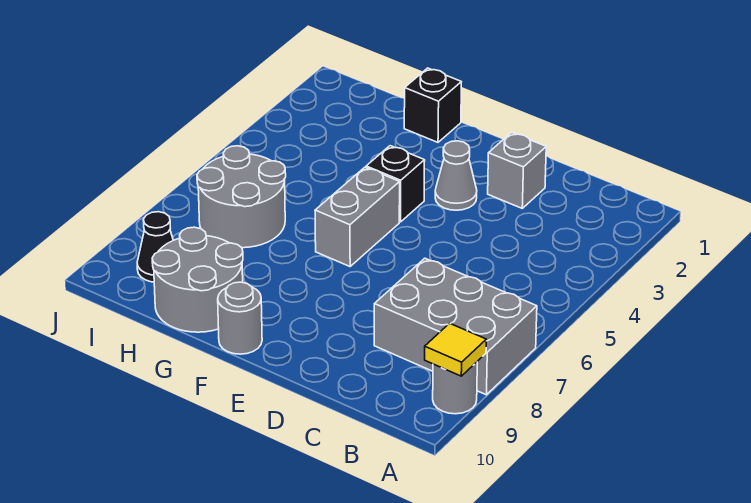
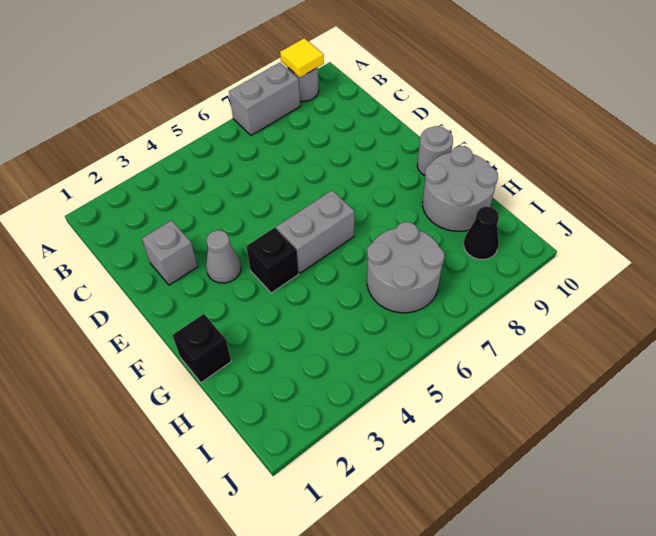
grey 2x3 brick [374,258,537,395] -> grey 1x2 brick [229,62,300,136]

